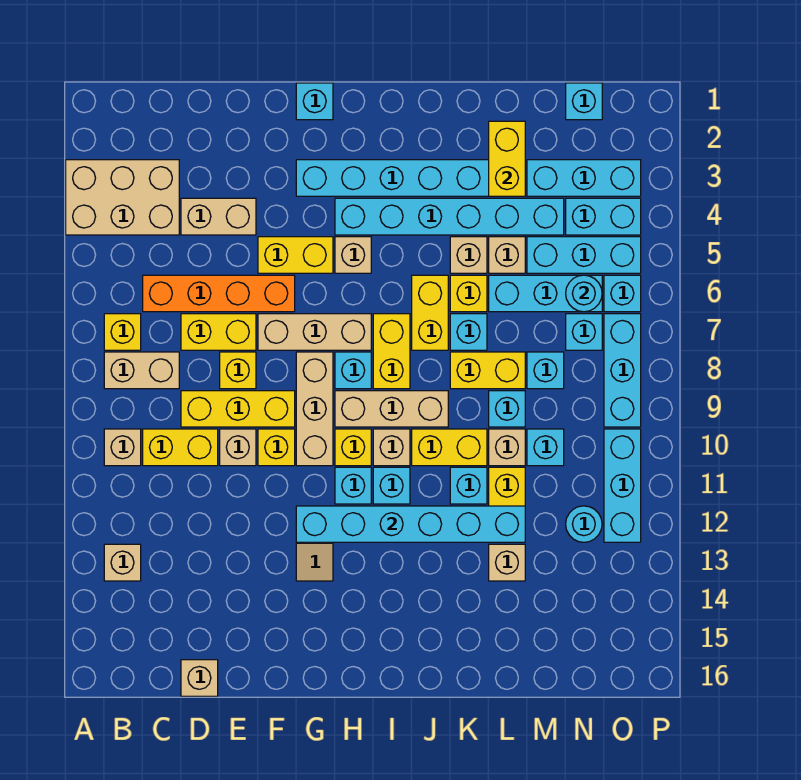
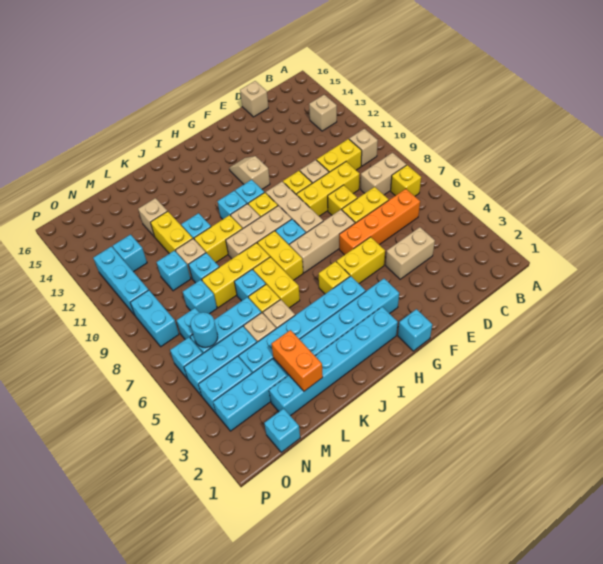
tan 2x3 brick [66,160,179,235] -> none
cyan 1x6 brick [296,506,525,542] -> cyan 1x6 brick moved to [269,307,398,416]
tan 1x1 brick [335,237,371,273] -> yellow 1x1 brick [319,261,350,294]
yellow 1x2 brick [450,352,525,389] -> yellow 1x3 brick [202,243,270,308]
yellow 1x2 brick [489,121,525,196] -> orange 1x2 brick [271,330,323,391]
cyan 1x1 round brick [566,506,602,542] -> cyan 1x1 brick [113,235,147,272]
cyan 1x3 brick [604,314,641,427] -> cyan 1x2 brick [130,290,179,347]

